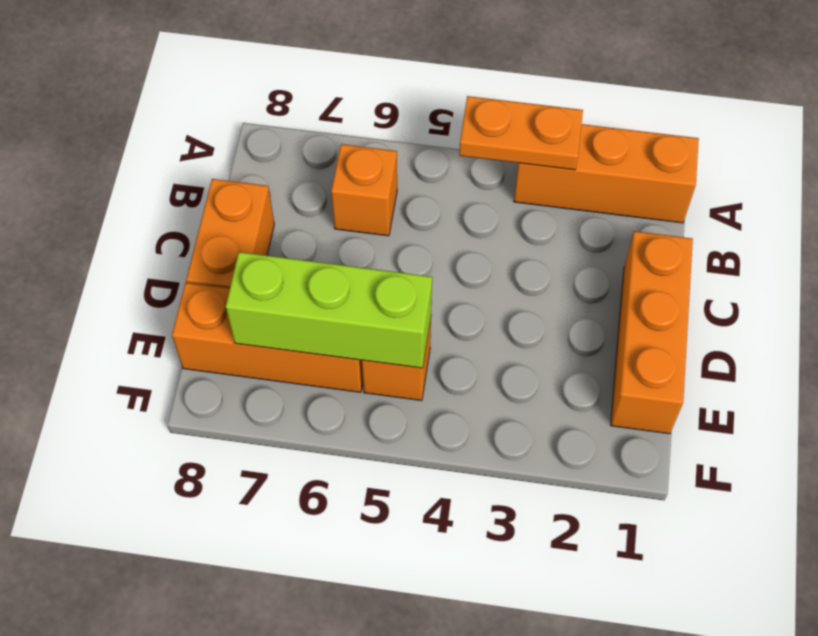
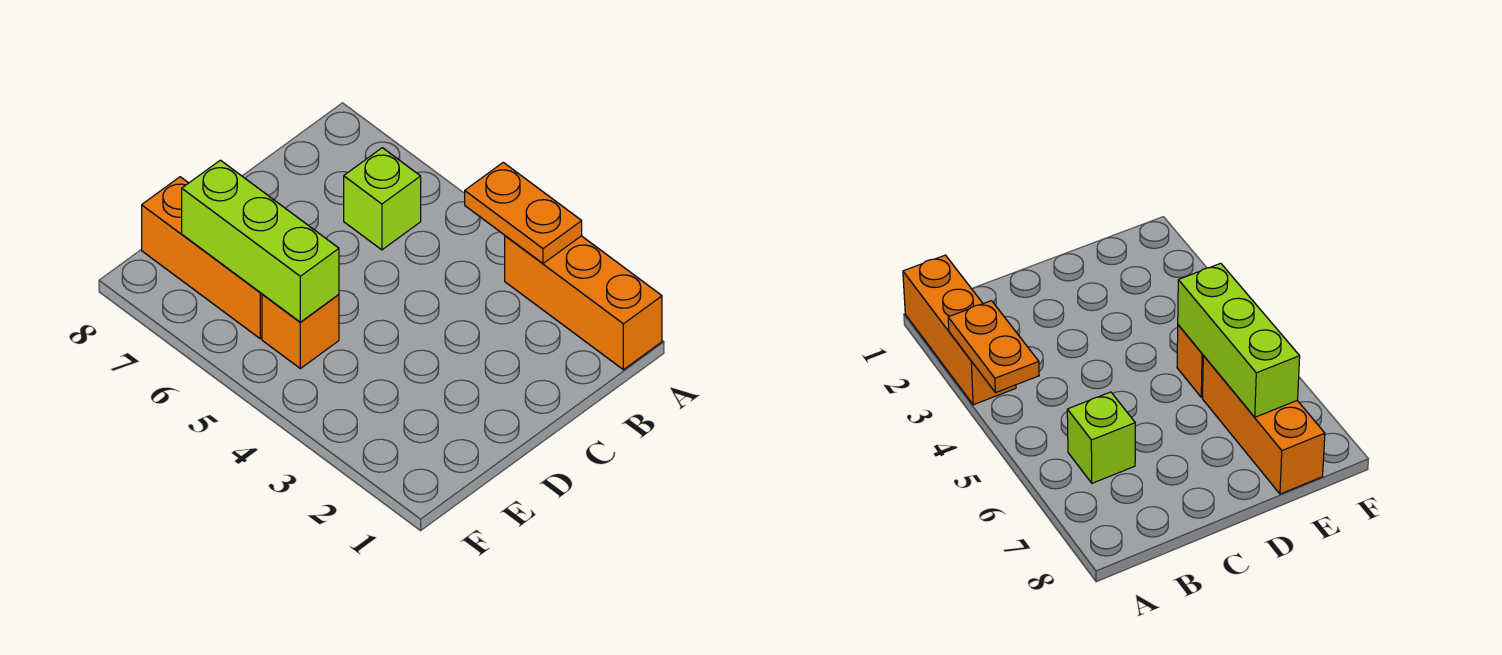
orange 1x1 brick [331,144,397,236] -> lime 1x1 brick [344,148,421,250]
orange 1x3 brick [611,231,693,434] -> none
orange 1x2 brick [186,179,274,288] -> none

